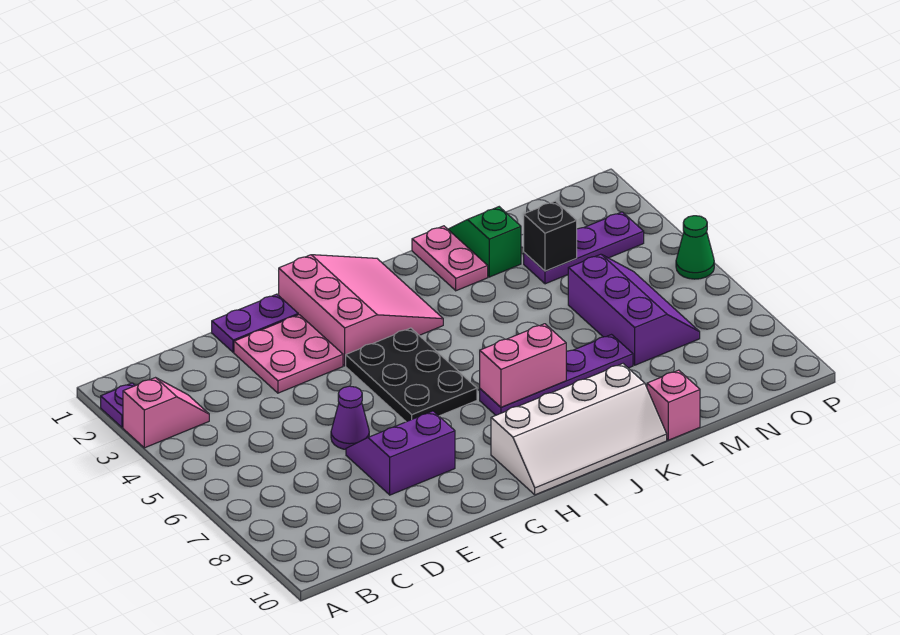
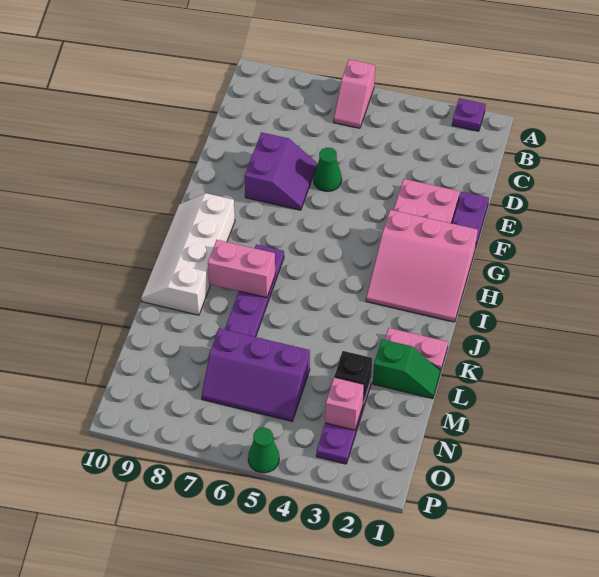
pink 1x2 slope [123,378,209,448] -> pink 1x2 slope moved to [334,59,375,128]
purple 1x1 cone [331,386,369,449] -> green 1x1 cone [314,148,342,191]
black 2x3 plate [346,328,477,422] -> none
pink 1x2 brick [480,324,566,407] -> pink 1x2 brick turned to [208,240,275,298]
pink 1x1 brick [647,370,700,440] -> pink 1x1 brick moved to [325,377,364,430]

